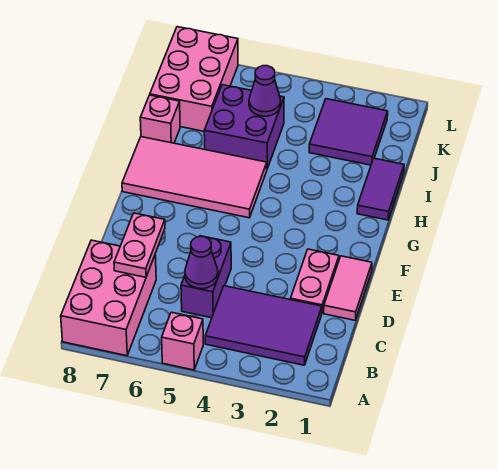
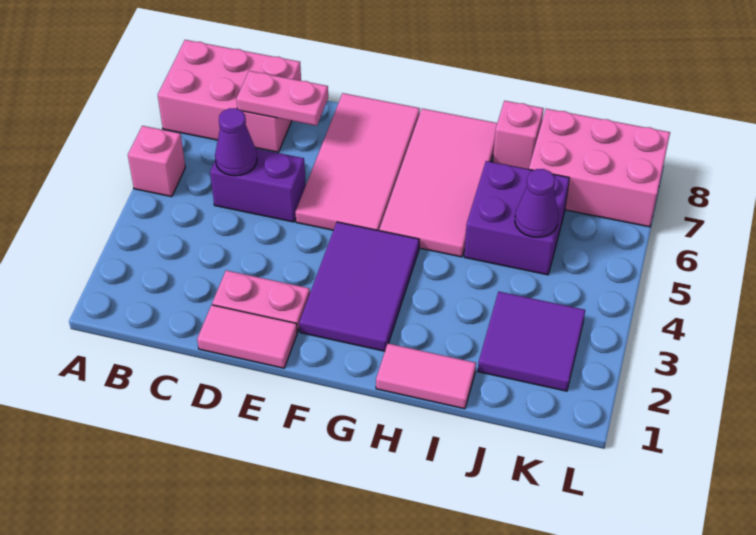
purple 2x3 tile [205,286,322,365] -> purple 2x3 tile moved to [299,222,419,351]
none -> pink 2x4 tile [295,93,420,231]
purple 1x2 tile [357,158,404,220] -> pink 1x2 tile [376,343,476,409]

